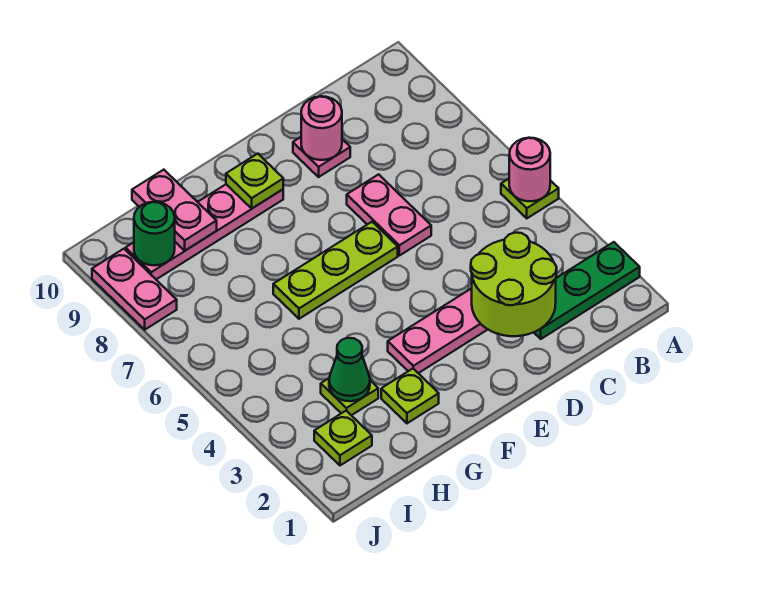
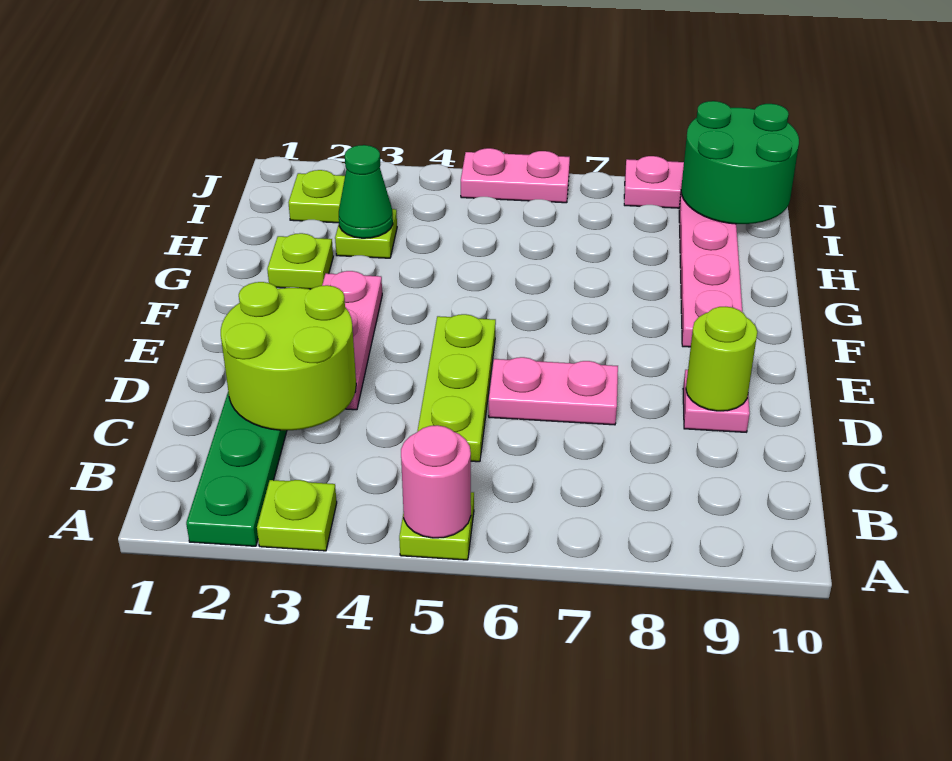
pink 1x1 round brick [301,96,342,160] -> lime 1x1 round brick [686,307,757,411]
lime 1x3 plate [273,222,398,319] -> lime 1x3 plate moved to [417,314,496,462]
lime 1x1 plate [226,154,283,208] -> lime 1x1 plate moved to [257,480,337,551]
pink 1x2 plate [132,170,217,251] -> pink 1x2 plate moved to [461,148,570,203]
green 1x1 round brick [134,202,175,265] -> green 2x2 round brick [681,101,799,224]

